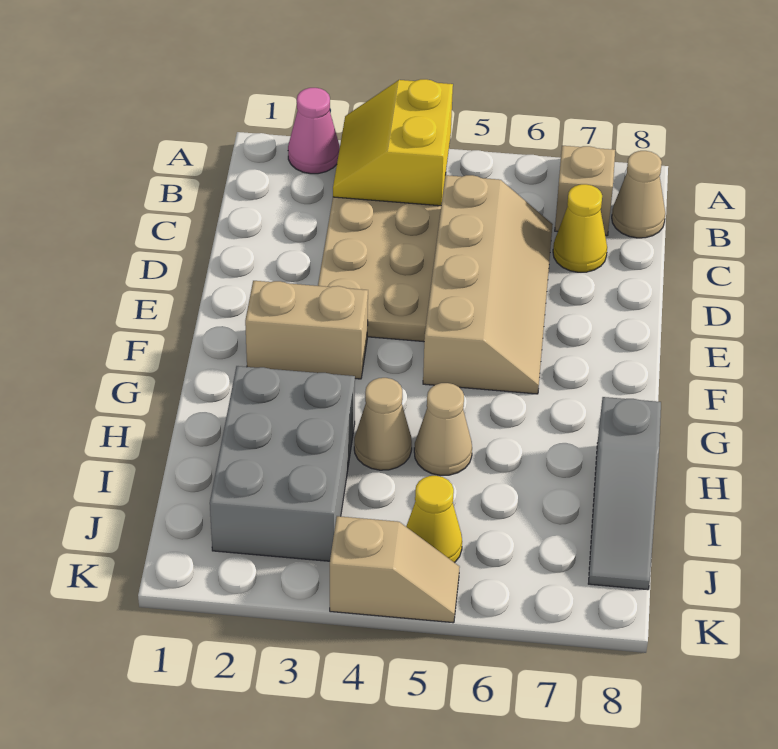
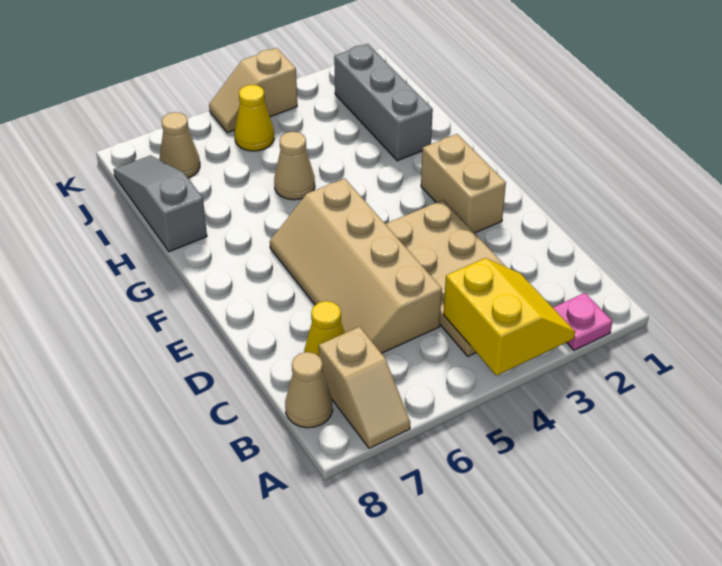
pink 1x1 cone [288,88,340,174] -> pink 1x1 plate [553,293,612,350]
tan 1x2 brick [245,281,368,379] -> tan 1x2 brick turned to [421,134,506,233]
grey 2x3 brick [210,366,355,561] -> grey 1x3 brick [334,44,433,161]
tan 1x1 cone [354,378,412,470] -> tan 1x1 cone moved to [159,112,200,178]

